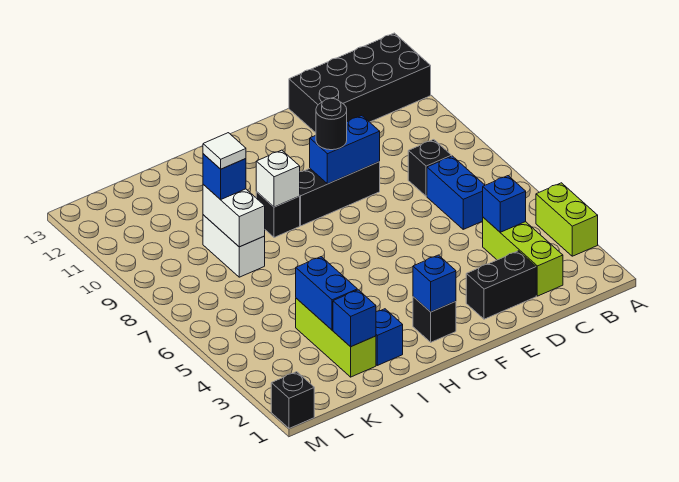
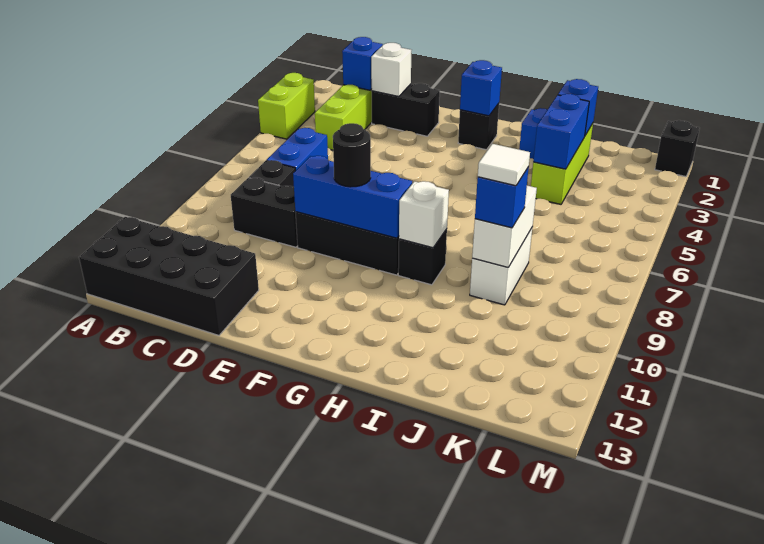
blue 1x1 brick [483,176,526,232] -> blue 1x1 brick moved to [342,37,383,90]
none -> black 1x2 brick [231,178,298,247]
none -> white 1x1 brick [371,43,411,97]
blue 1x2 brick [310,116,380,184] -> blue 1x3 brick [293,156,412,238]

